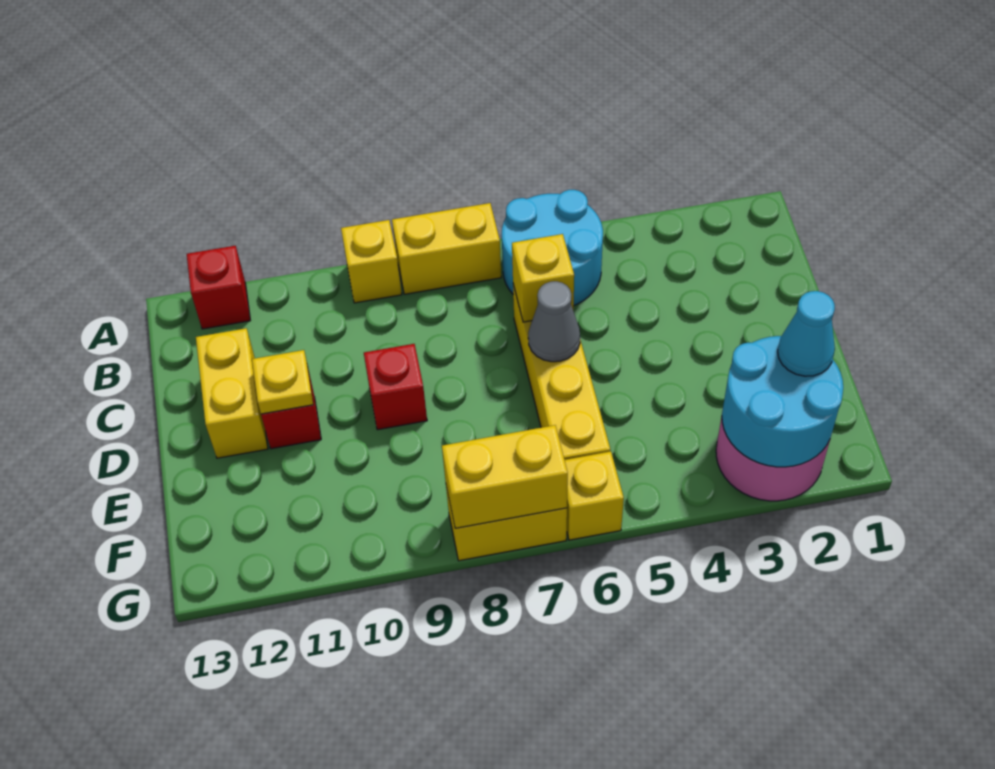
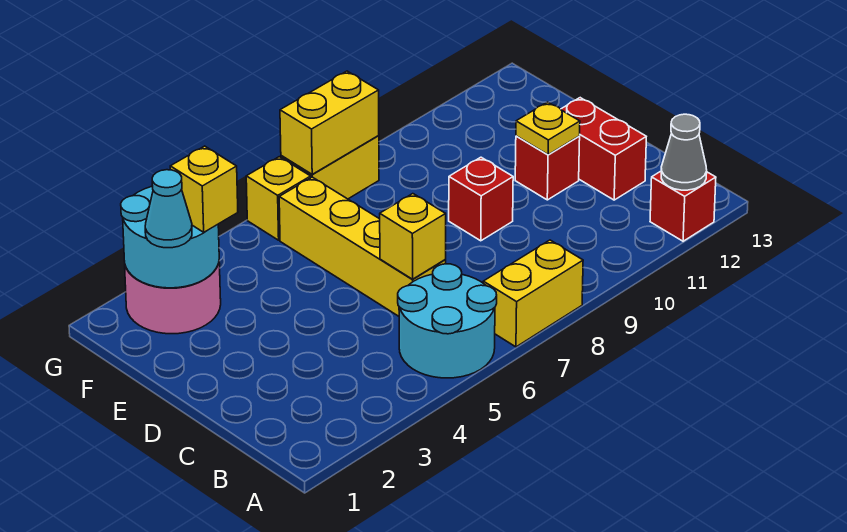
yellow 1x1 brick [341,220,402,303] -> yellow 1x1 brick moved to [170,146,238,232]
yellow 1x2 brick [196,328,268,458] -> red 1x2 brick [561,98,646,200]
grey 1x1 cone [528,281,580,362] -> grey 1x1 cone moved to [661,114,707,190]

